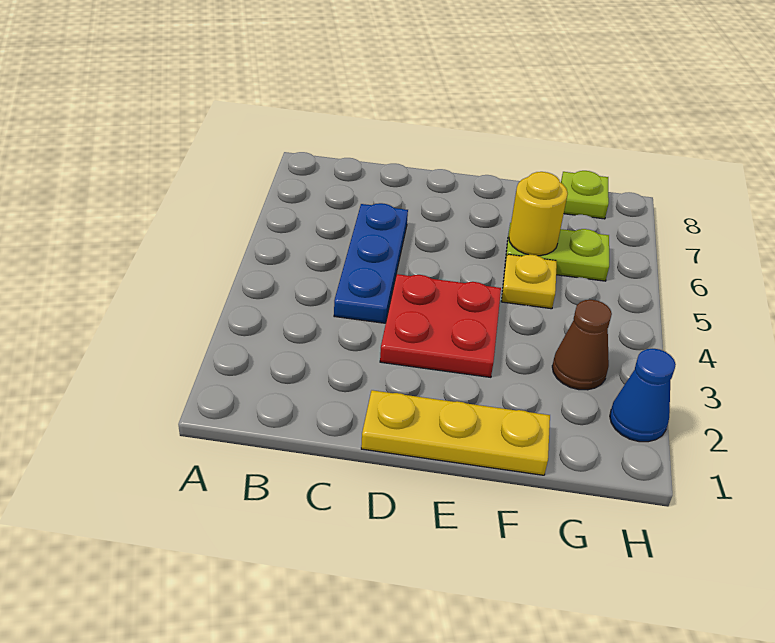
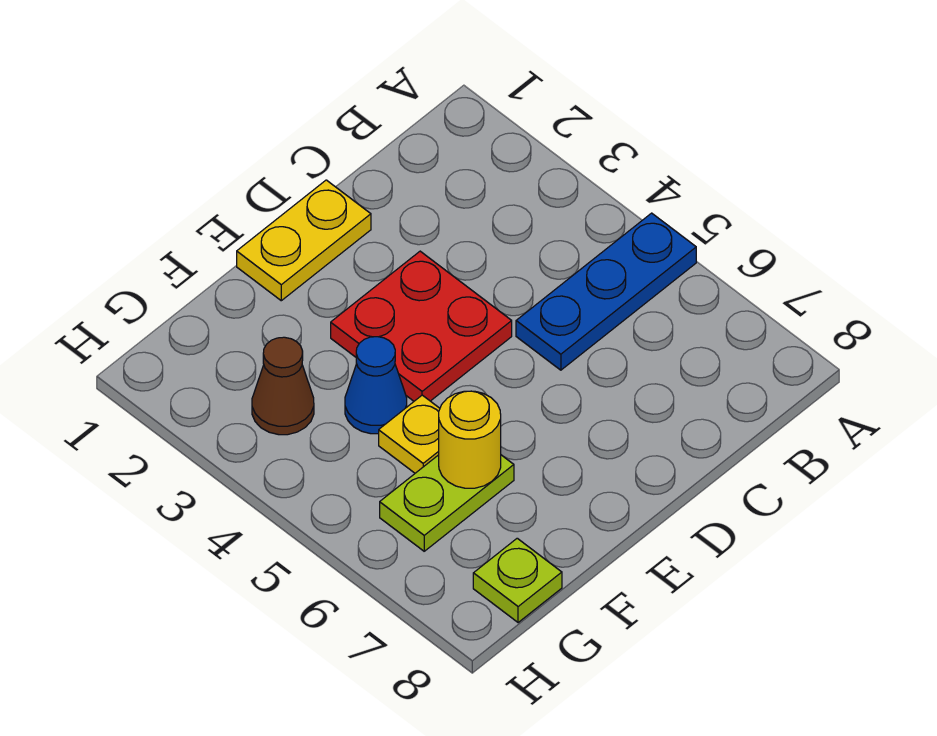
blue 1x3 plate [334,203,408,323] -> blue 1x3 plate turned to [516,213,696,370]
yellow 1x3 plate [361,390,550,475] -> yellow 1x2 plate [237,180,371,301]
blue 1x1 cone [610,349,676,442] -> blue 1x1 cone moved to [345,337,407,434]

